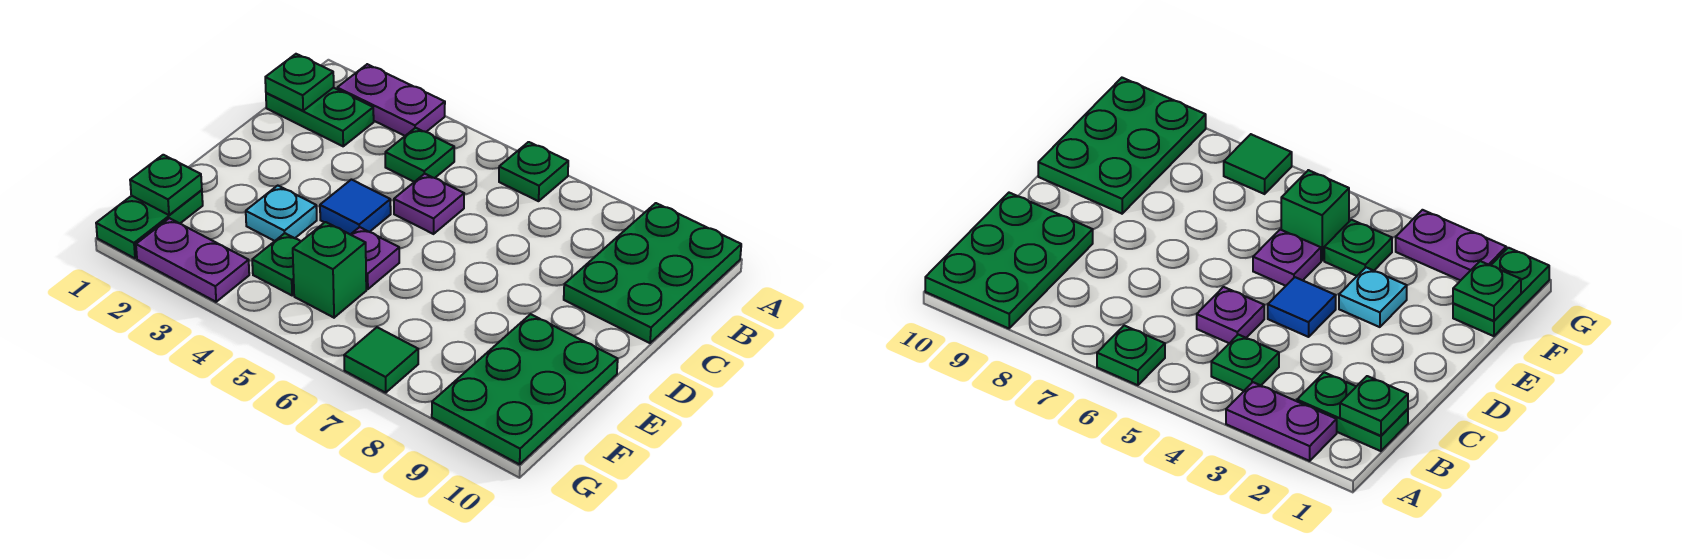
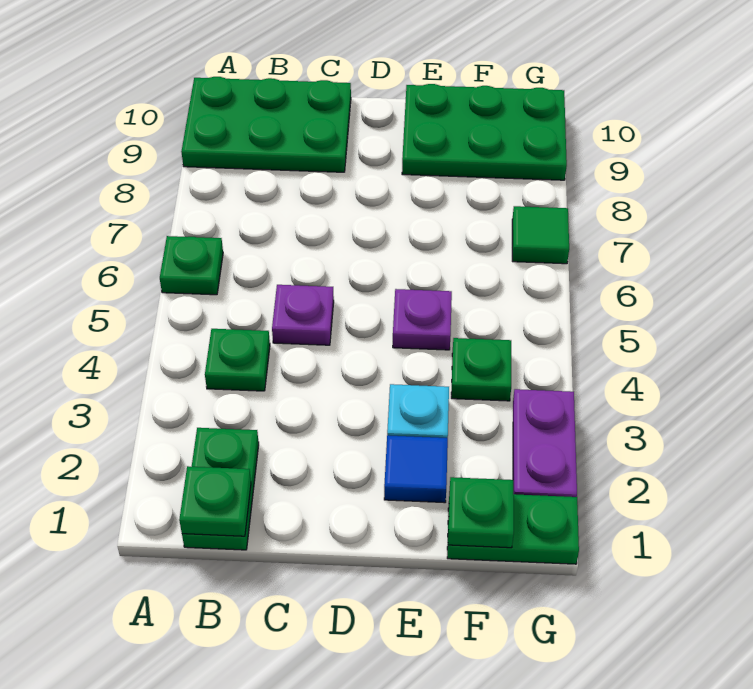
purple 1x2 plate [337,64,445,136] -> none
blue 1x1 tile [320,180,391,235] -> blue 1x1 tile moved to [384,435,448,503]
green 1x1 brick [293,222,366,318] -> none

